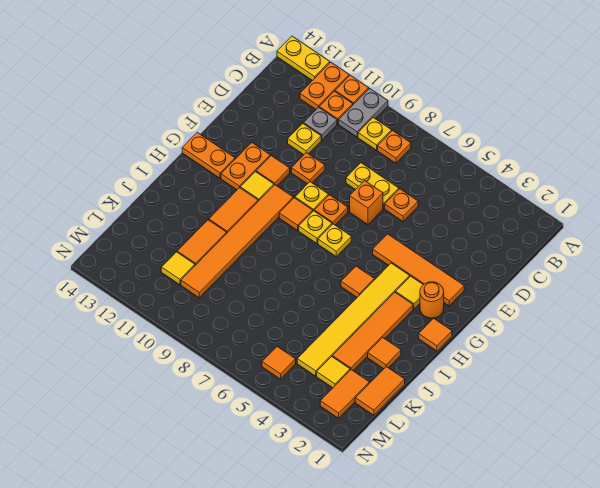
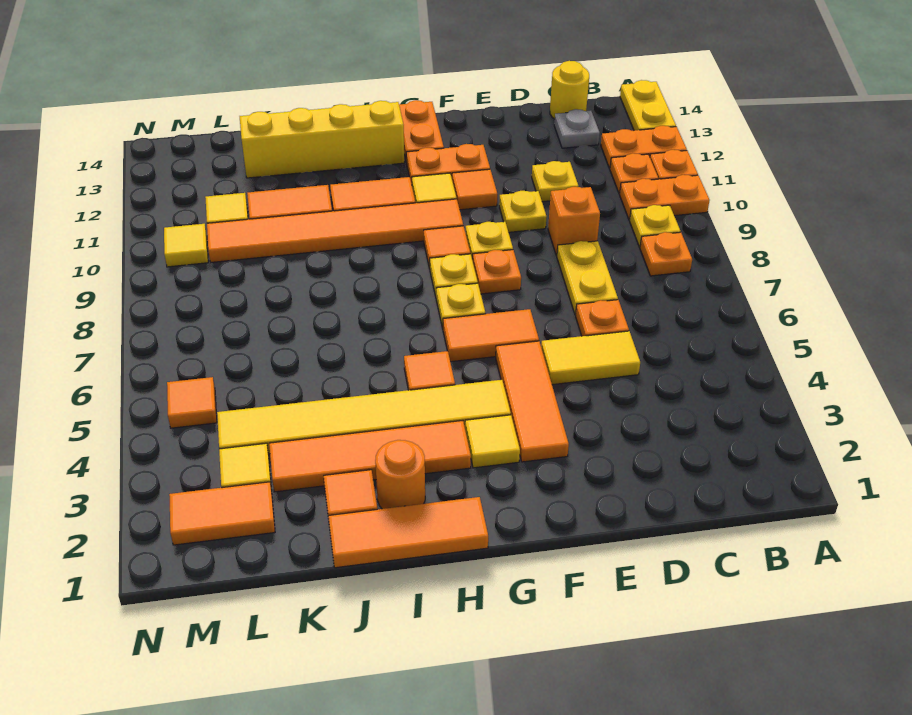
grey 1x2 plate [339,88,388,137] -> orange 1x2 plate [620,175,710,220]
grey 1x1 plate [304,107,337,140] -> grey 1x1 plate moved to [554,109,600,148]
none -> yellow 1x1 round brick [550,61,589,119]
none -> yellow 1x2 tile [541,331,640,385]
orange 1x1 brick [350,181,383,224] -> orange 1x1 brick moved to [548,187,600,256]
orange 1x1 plate [291,152,325,184] -> yellow 1x1 plate [499,191,547,232]
orange 1x4 tile [373,234,464,306] -> orange 1x3 tile [496,341,569,462]
orange 1x1 round brick [420,282,444,318] -> orange 1x1 round brick moved to [375,440,425,509]
orange 1x1 tile [419,318,452,351] -> orange 1x3 tile [328,497,488,568]
none -> yellow 1x4 brick [240,101,404,178]
orange 1x2 tile [355,367,405,415] -> orange 1x2 tile moved to [443,309,539,362]
none -> yellow 1x1 tile [164,224,208,267]

